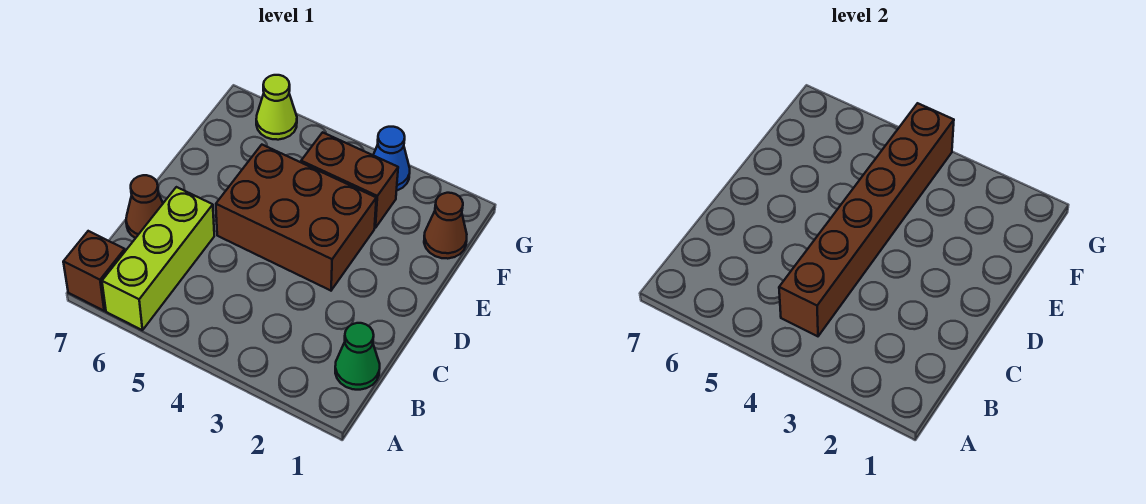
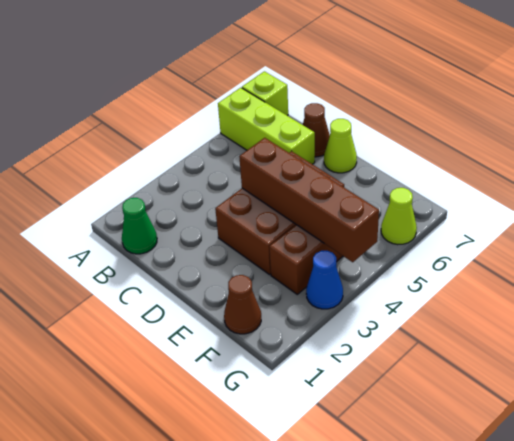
brown 1x1 brick [63,231,125,311] -> lime 1x1 brick [242,71,288,116]
brown 1x6 brick [779,103,954,336] -> brown 1x4 brick [239,138,379,262]
none -> lime 1x1 cone [324,119,357,173]

